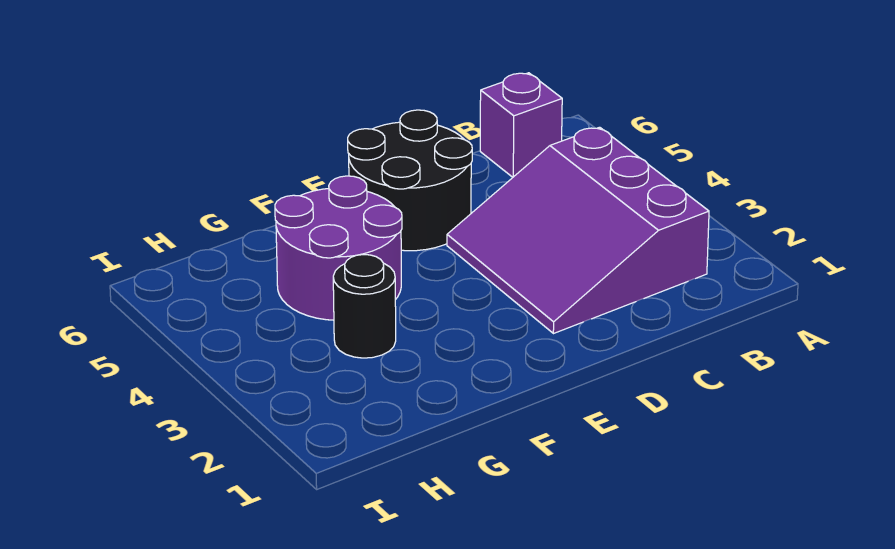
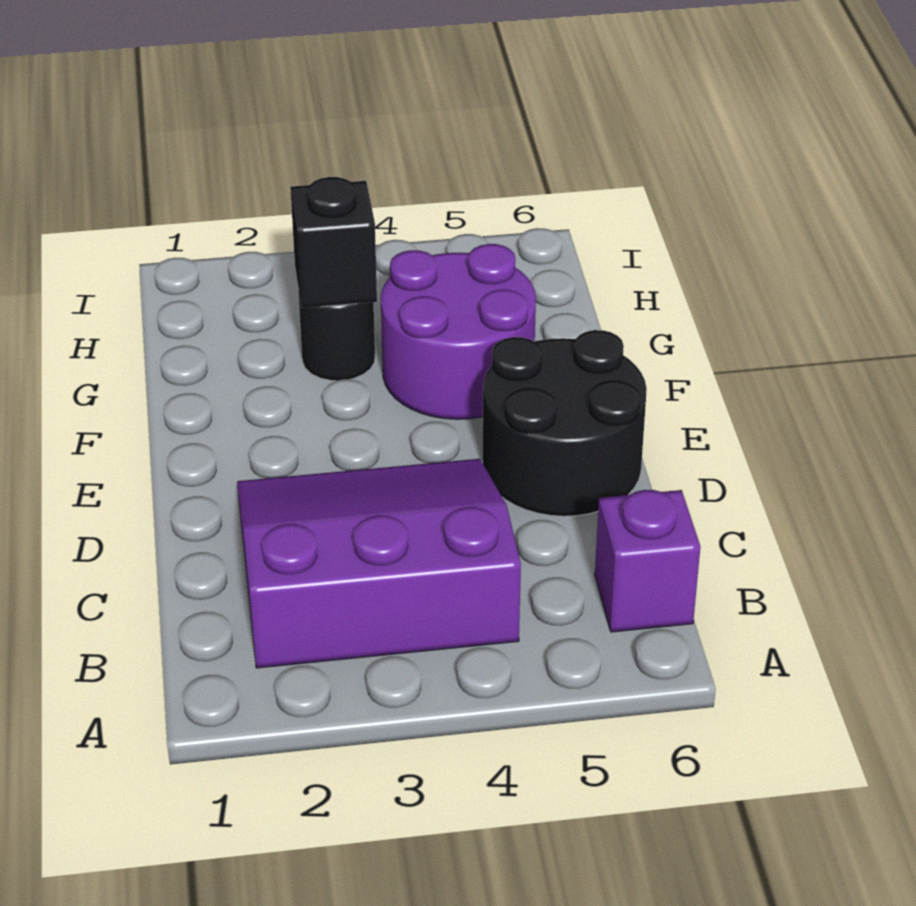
none -> black 1x1 brick [290,177,377,308]

